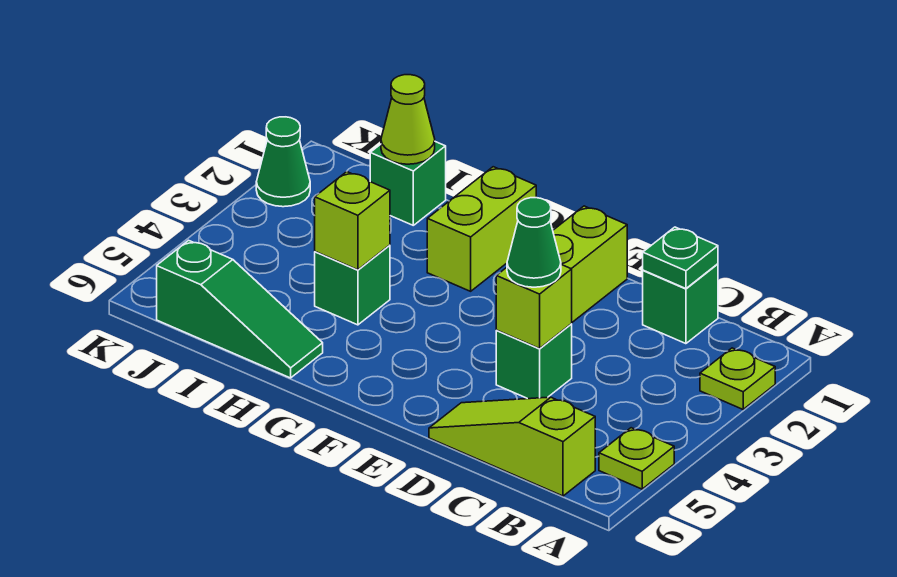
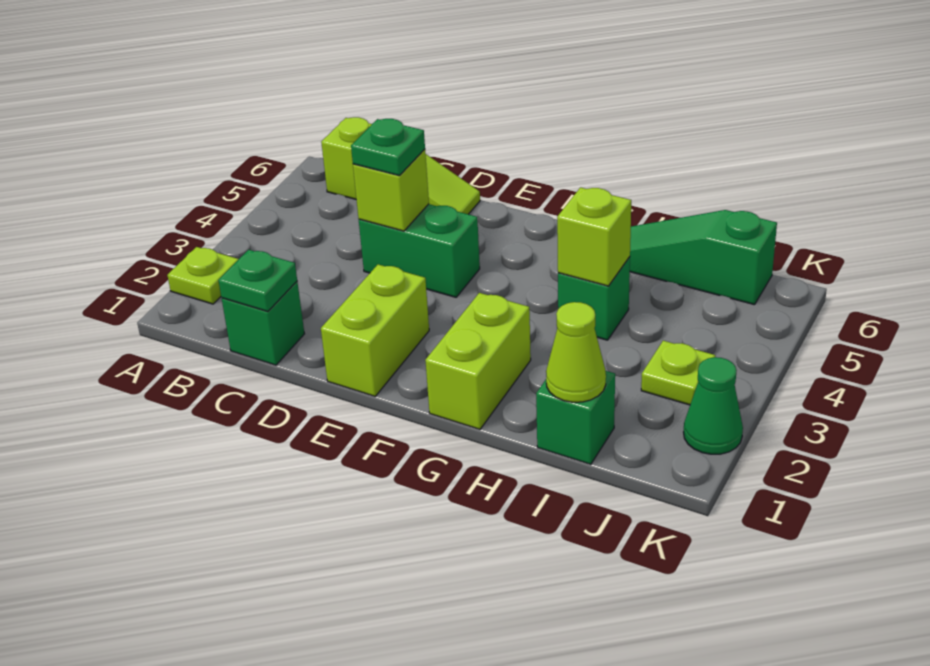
lime 1x1 plate [599,428,674,489] -> lime 1x1 plate moved to [641,341,715,405]
green 1x1 brick [496,324,572,399] -> green 1x2 brick [359,204,480,297]
green 1x1 cone [507,198,561,287] -> green 1x1 plate [351,119,425,176]

